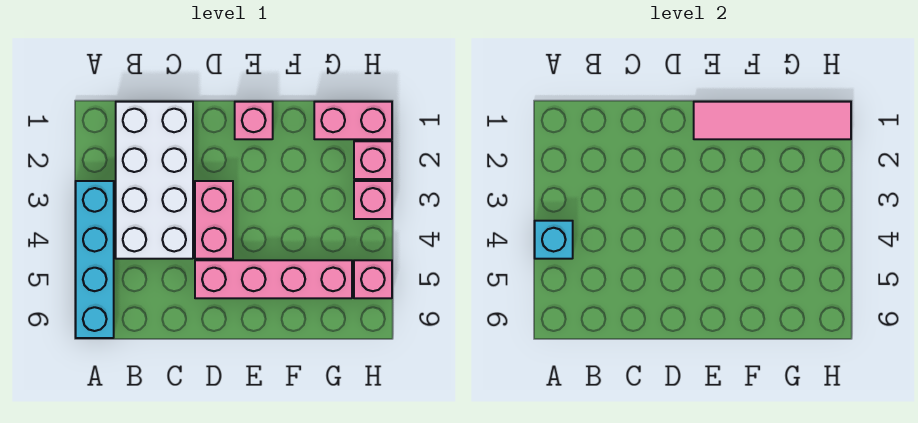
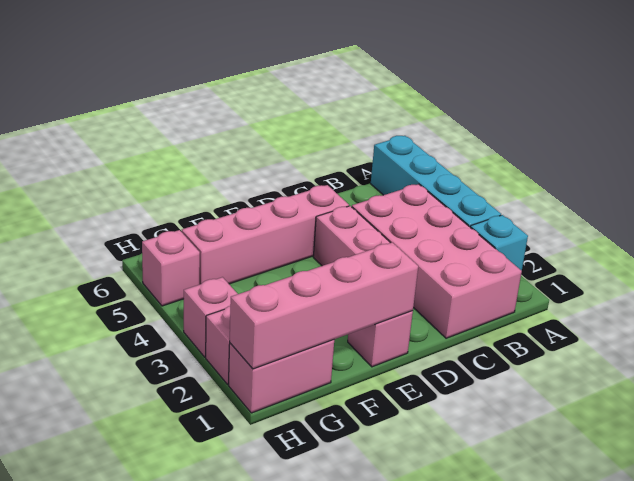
cyan 1x1 brick [535,221,573,259] -> cyan 1x1 brick moved to [470,215,528,271]
white 2x4 brick [116,102,193,259] -> pink 2x4 brick [352,184,522,338]
pink 1x4 tile [694,102,851,139] -> pink 1x4 brick [230,242,418,369]

